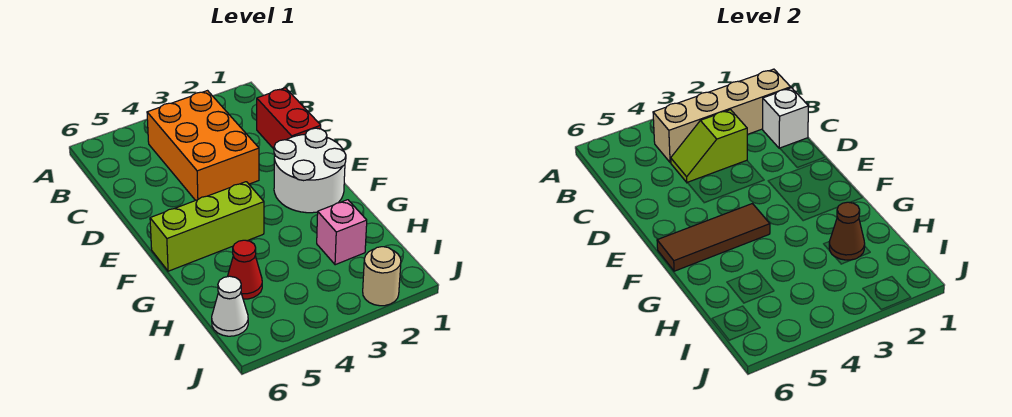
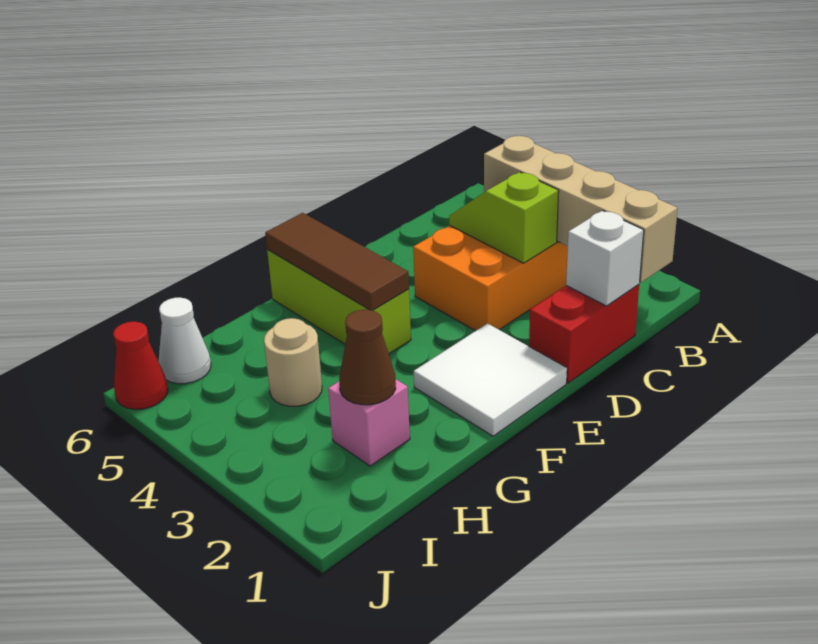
white 2x2 round brick [274,128,346,213] -> white 2x2 tile [414,323,567,436]
red 1x1 cone [227,240,262,299] -> red 1x1 cone moved to [113,322,168,409]
tan 1x1 round brick [363,247,401,306] -> tan 1x1 round brick moved to [264,318,322,406]

